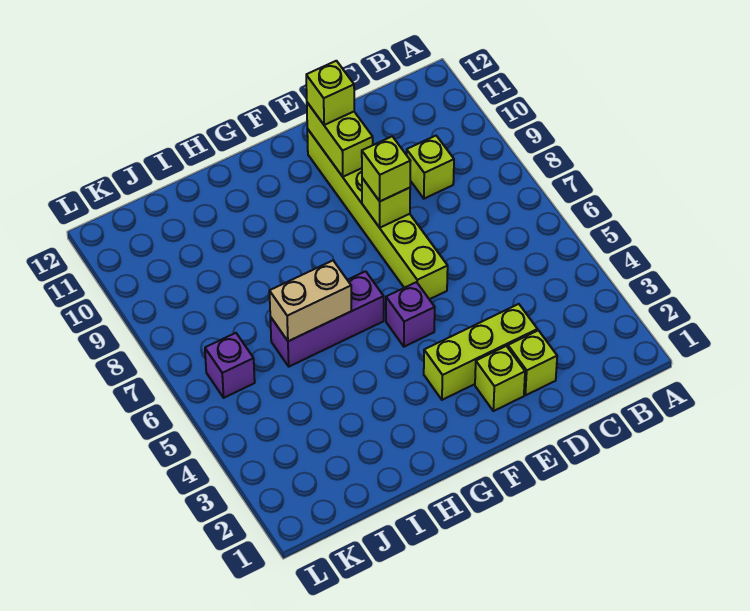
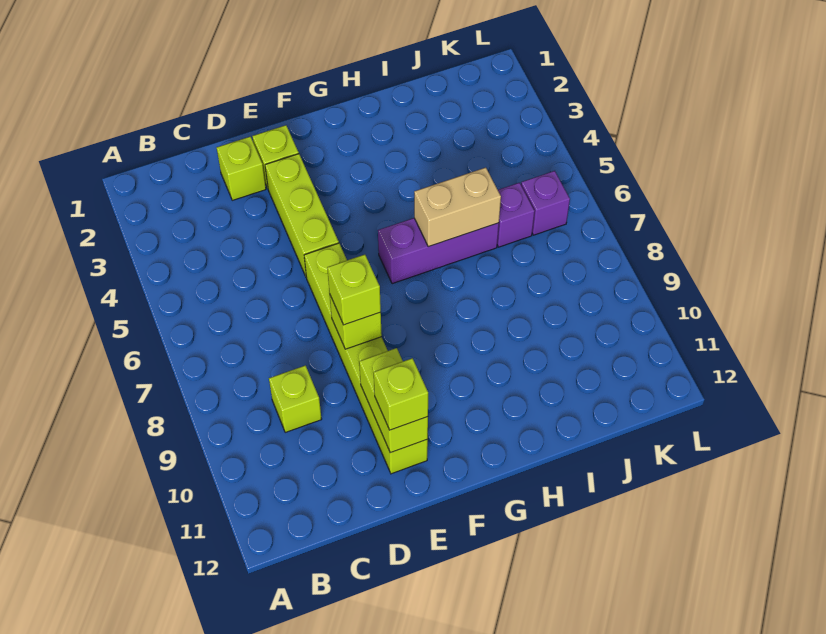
lime 1x3 brick [424,304,538,400] -> lime 1x3 brick turned to [265,154,339,276]
purple 1x1 brick [386,282,435,347] -> purple 1x1 brick moved to [497,183,535,247]

